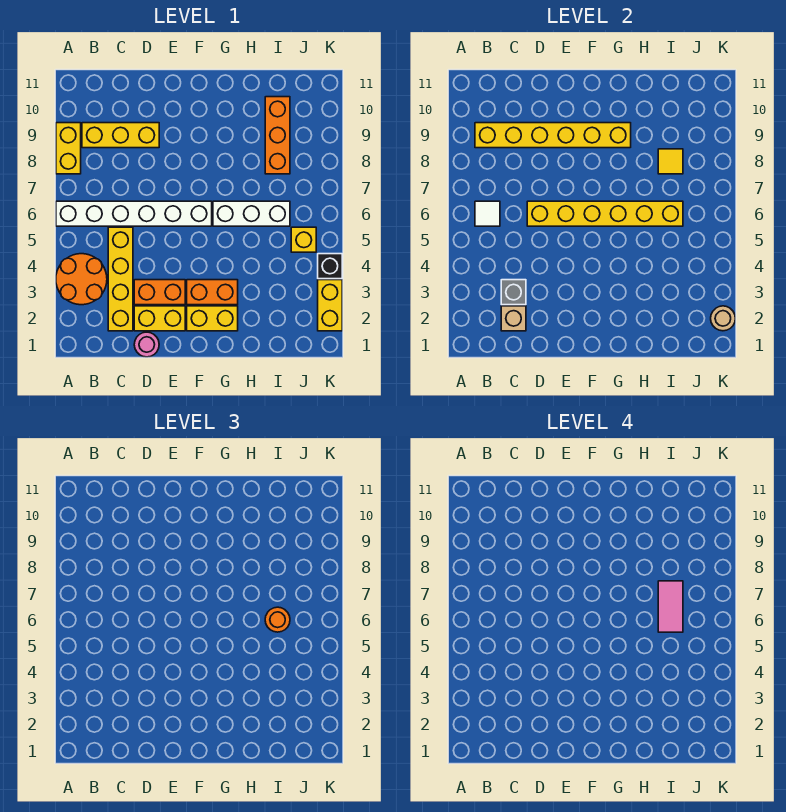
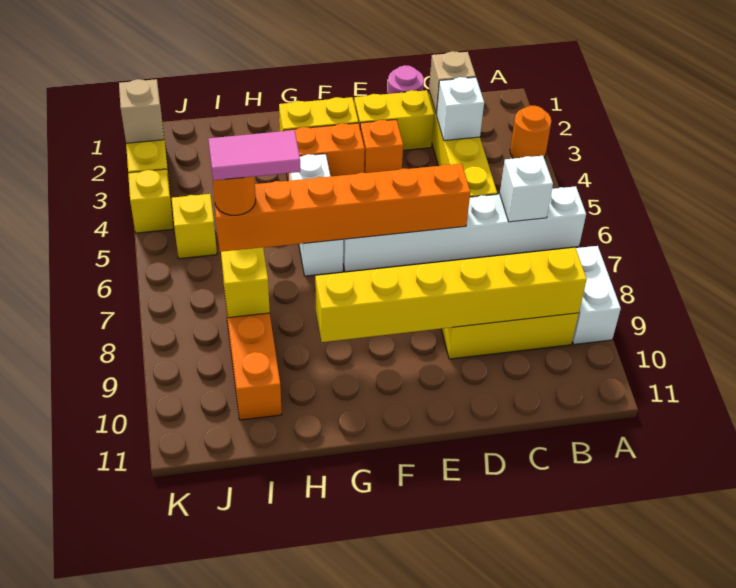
orange 2x2 round brick [56,254,107,305] -> orange 1x1 round brick [510,105,551,158]
yellow 1x2 brick [56,123,81,174] -> white 1x2 brick [572,246,621,344]
white 1x1 tile [475,201,500,226] -> white 1x1 brick [500,156,553,222]
grey 1x1 brick [501,280,526,305] -> white 1x1 brick [436,77,484,140]
orange 1x2 brick [134,280,185,305] -> orange 1x1 brick [360,120,403,173]
yellow 1x6 brick [527,201,683,226] -> orange 1x6 brick [213,164,470,252]
white 1x3 brick [213,201,290,226] -> white 1x3 brick turned to [289,154,343,276]
pink 1x2 tile [658,581,683,632] -> pink 1x2 tile turned to [208,130,300,180]
yellow 1x1 tile [658,149,683,174] -> yellow 1x1 brick [221,247,270,318]
tan 1x1 round brick [711,306,735,331] -> tan 1x1 brick [119,79,164,143]
black 1x1 brick [318,254,342,279] -> yellow 1x1 brick [128,169,173,233]

